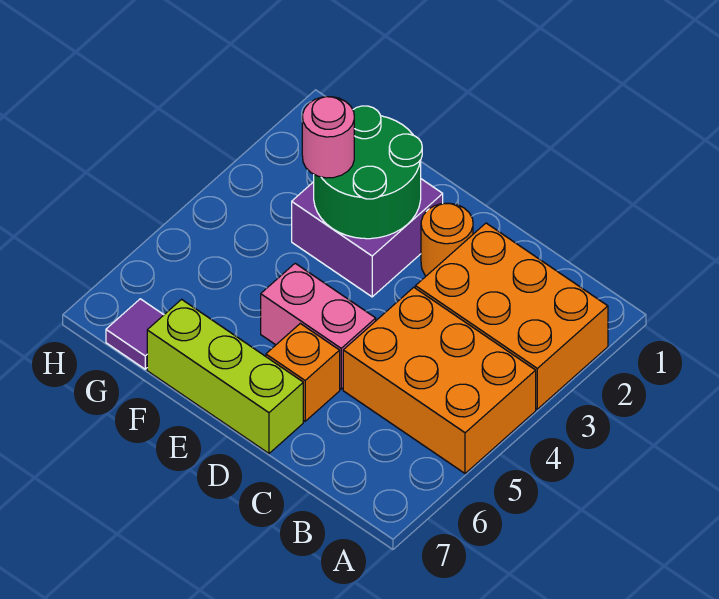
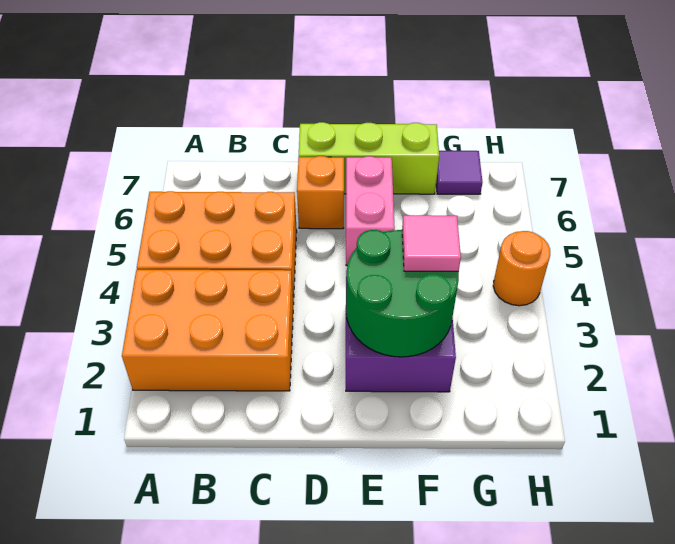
orange 1x1 round brick [421,203,473,276] -> orange 1x1 round brick moved to [493,231,550,306]
pink 1x2 brick [261,263,376,389] -> pink 1x2 brick turned to [346,156,395,266]
pink 1x1 round brick [302,97,354,178] -> pink 1x1 tile [402,215,461,272]

